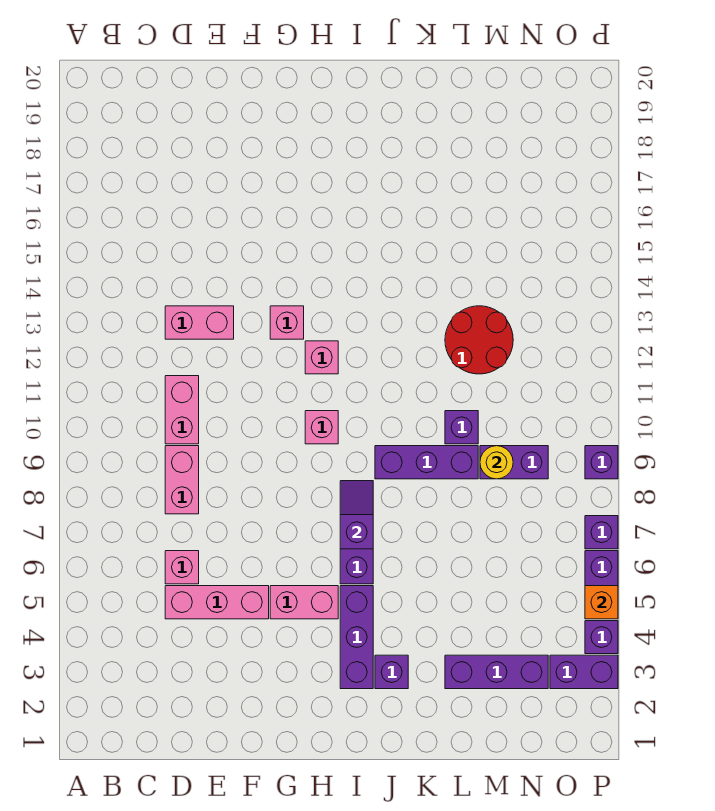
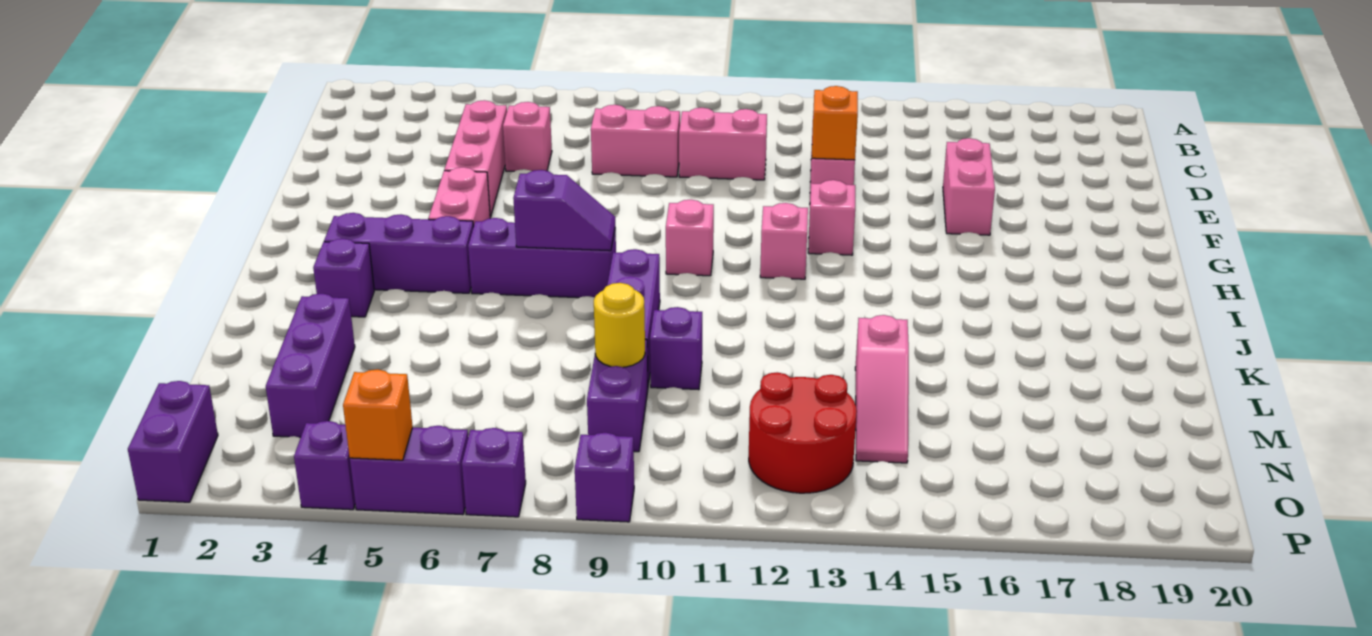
none -> orange 1x1 brick [812,86,858,160]
none -> pink 1x2 brick [943,138,995,235]
red 2x2 round brick [445,306,513,374] -> red 2x2 round brick moved to [749,372,857,493]
none -> pink 1x3 slope [855,315,909,463]
purple 1x2 brick [550,655,618,689] -> purple 1x2 brick moved to [128,381,218,502]

